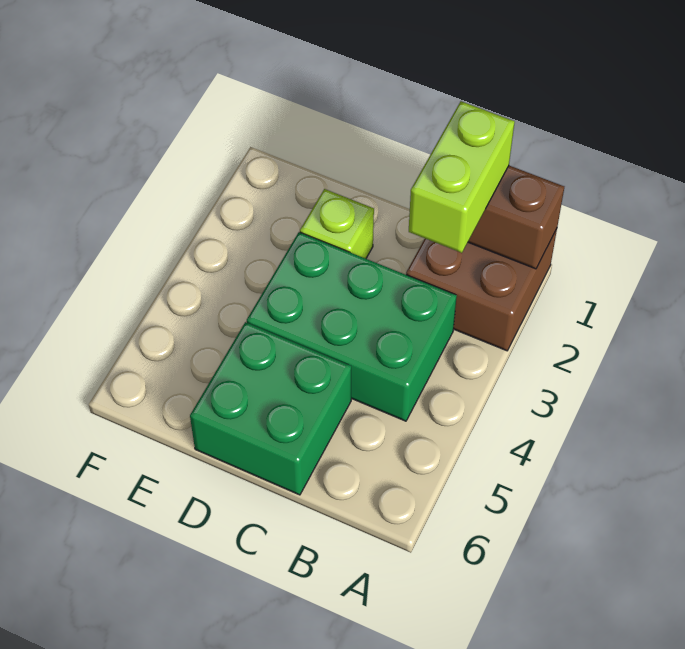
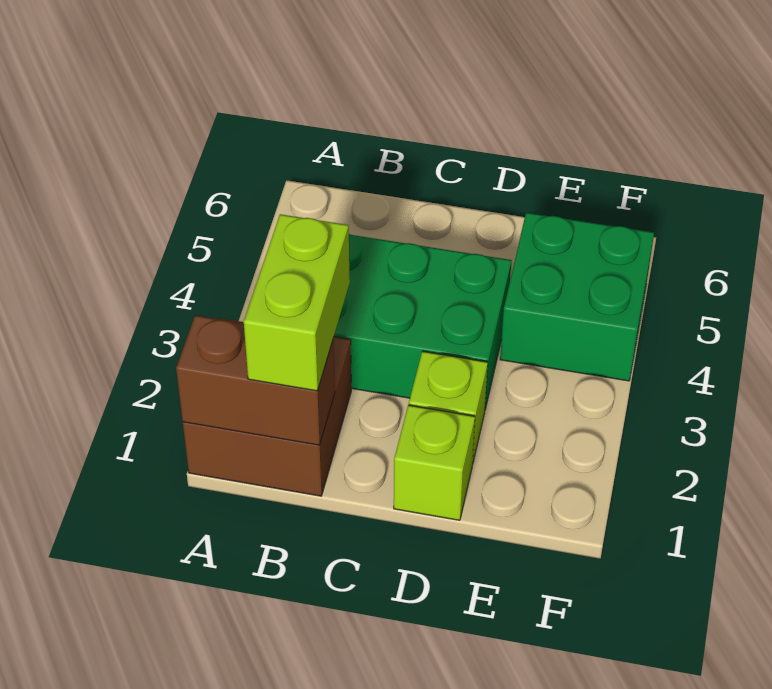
green 2x2 brick [190,322,351,495] -> green 2x2 brick moved to [500,213,654,381]
none -> lime 1x1 brick [394,405,475,520]

